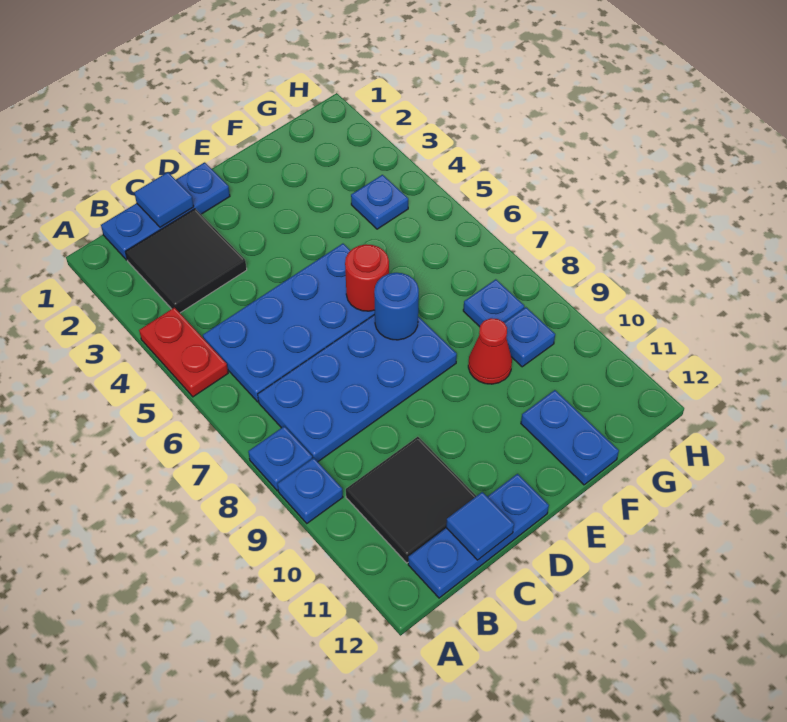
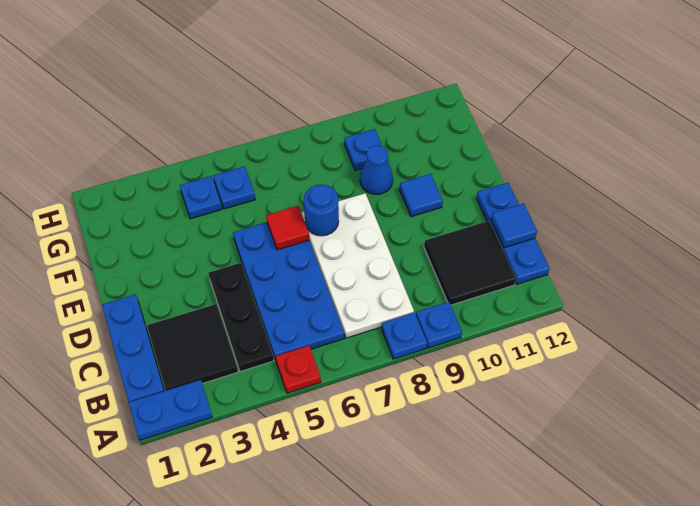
red 1x2 plate [139,308,228,397] -> red 1x1 plate [275,346,321,393]
none -> black 1x3 plate [208,263,274,372]
blue 2x4 plate [258,315,457,462] -> white 2x4 plate [301,193,414,338]
blue 1x1 tile [134,172,194,227] -> blue 1x1 tile moved to [399,174,443,217]
red 1x1 round brick [345,244,389,311] -> red 1x1 tile [266,206,309,250]
red 1x1 cone [468,318,512,384] -> blue 1x1 cone [360,145,393,194]
blue 1x2 plate [521,390,619,485] -> blue 1x2 plate moved to [129,380,212,440]
blue 1x1 plate [463,279,524,327] -> blue 1x1 plate moved to [214,166,255,209]

